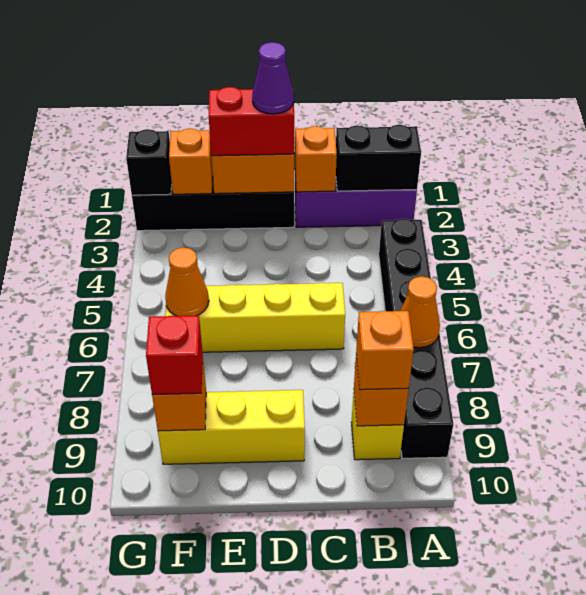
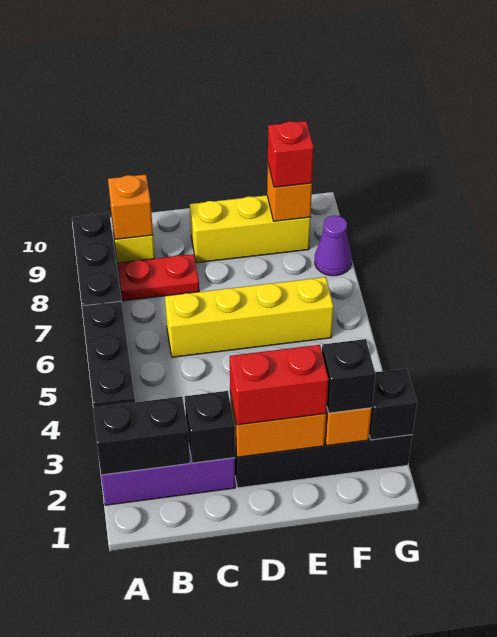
orange 1x1 cone [401,276,440,348] -> none
none -> red 1x2 plate [117,254,199,301]
orange 1x1 brick [356,311,414,390] -> none
orange 1x1 brick [295,126,337,192] -> black 1x1 brick [185,391,235,463]
purple 1x1 cone [252,42,294,114] -> purple 1x1 cone moved to [315,216,352,276]
none -> black 1x1 brick [322,339,375,413]
orange 1x1 cone [165,247,209,316] -> none

